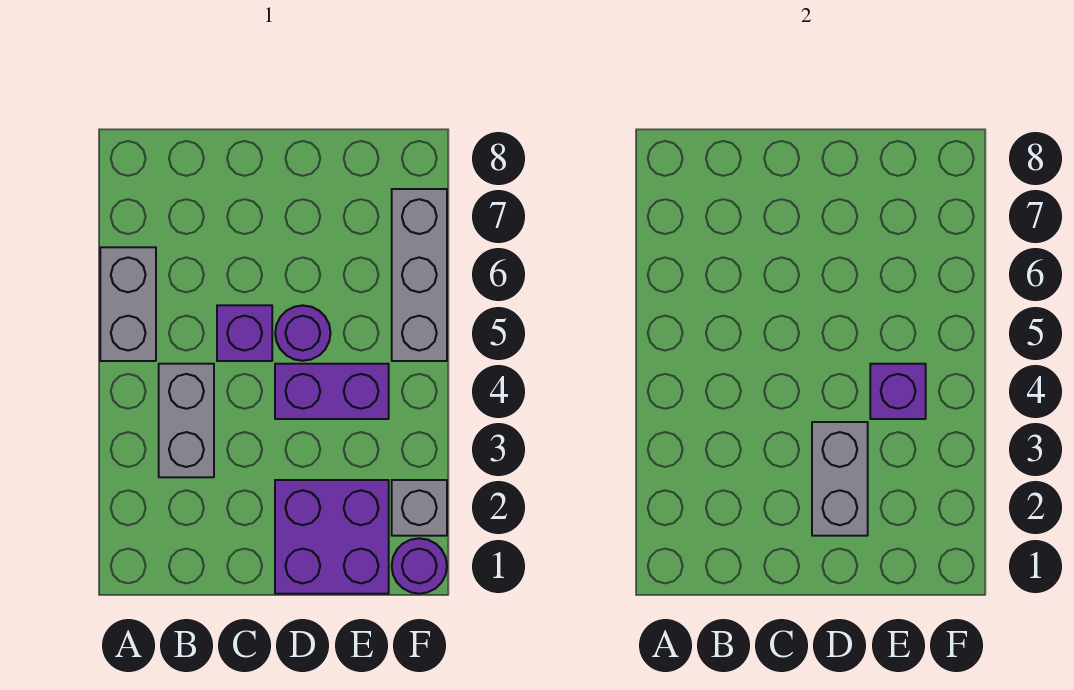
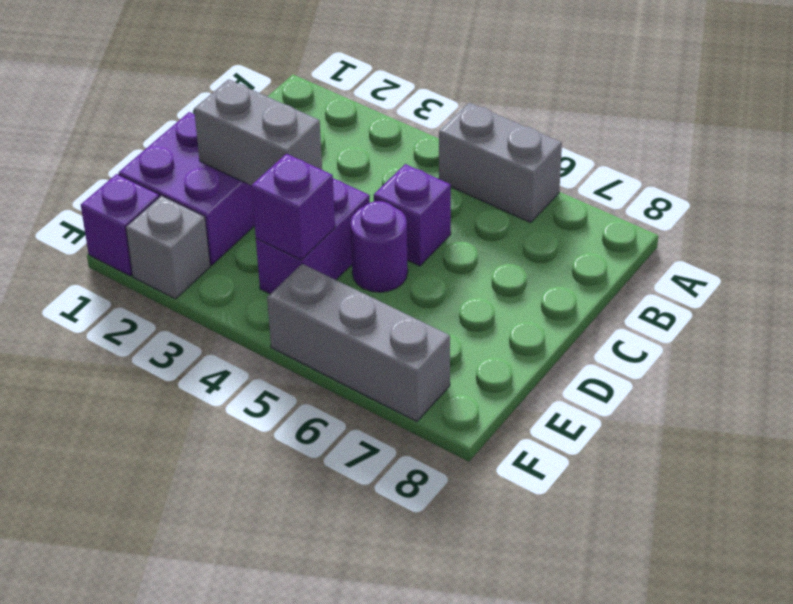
grey 1x2 brick [159,364,214,477] -> none
purple 1x1 round brick [392,538,447,594] -> purple 1x1 brick [81,174,160,276]

